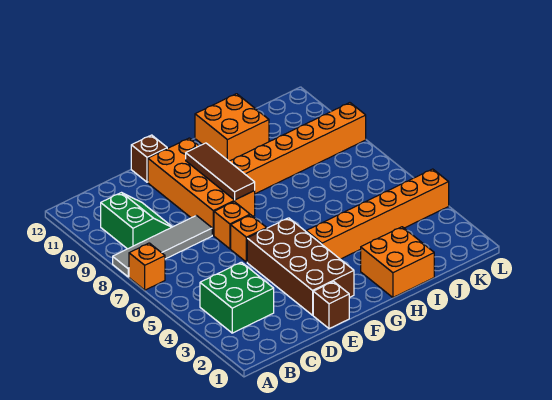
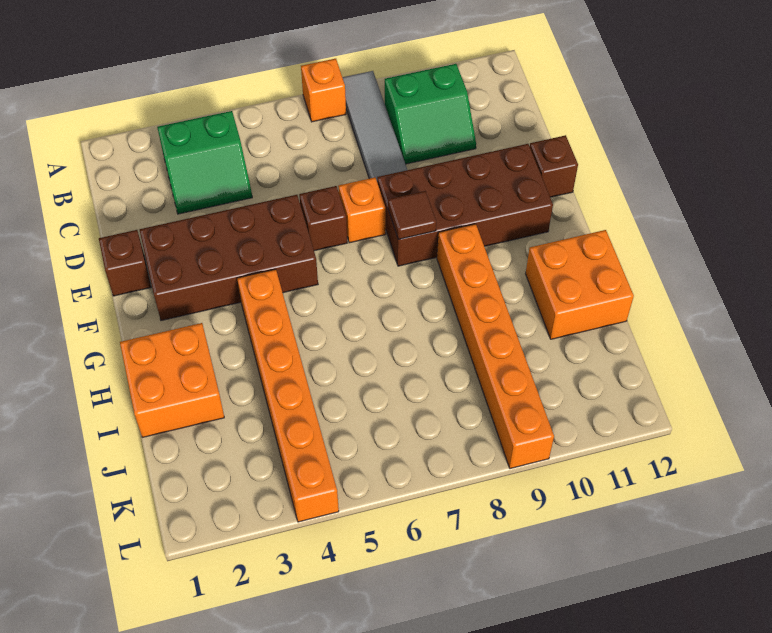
green 2x2 brick [200,262,274,333] -> green 2x2 slope [157,111,252,214]
orange 1x1 brick [231,215,267,262] -> brown 1x1 brick [299,186,347,251]
orange 2x4 brick [148,138,255,235] -> brown 2x4 brick [377,144,553,266]
brown 1x3 tile [186,143,255,200] -> brown 1x1 tile [388,191,436,239]

